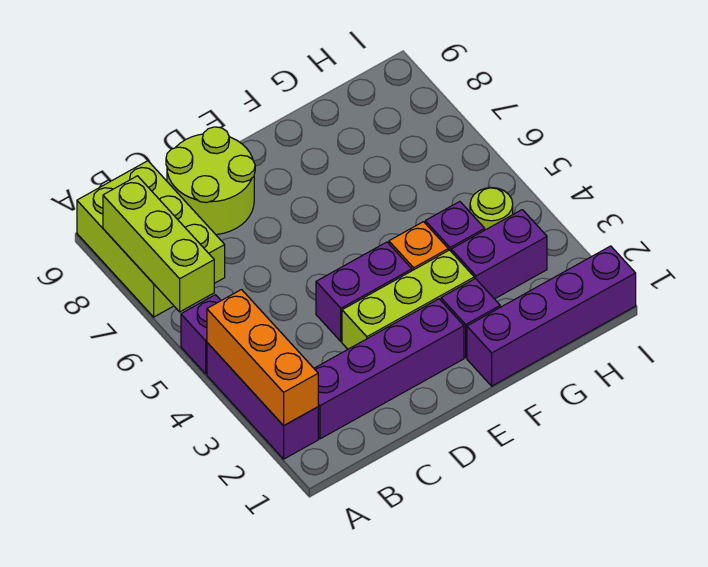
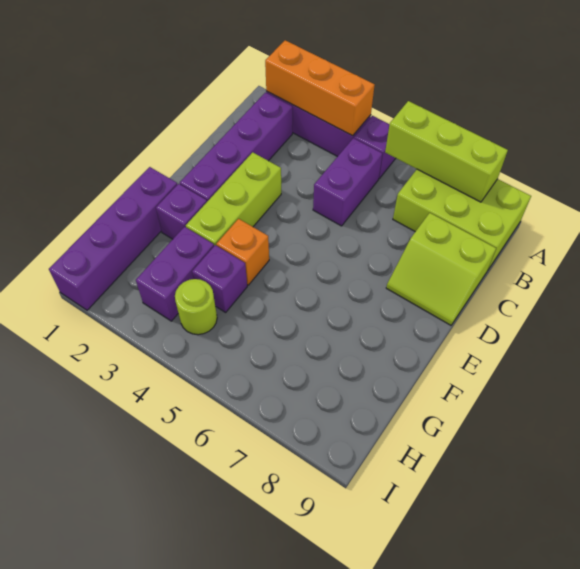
lime 2x2 round brick [166,127,255,235] -> lime 2x2 slope [386,213,496,325]
purple 1x2 brick [316,242,412,341] -> purple 1x2 brick moved to [313,138,383,226]

